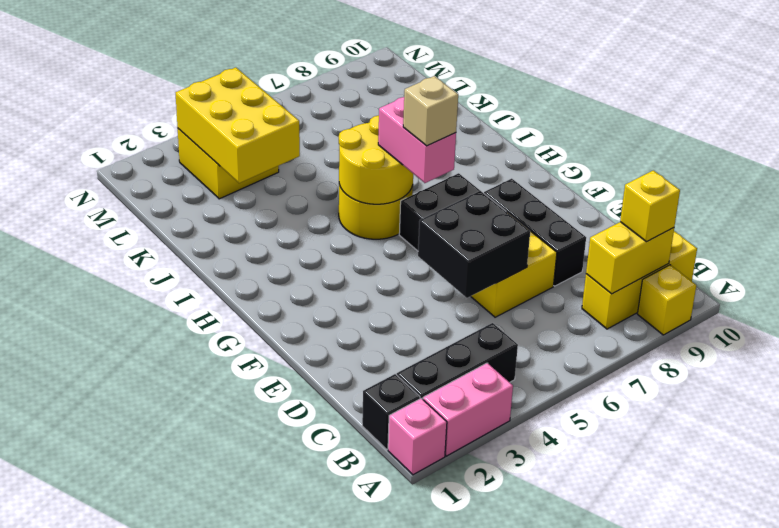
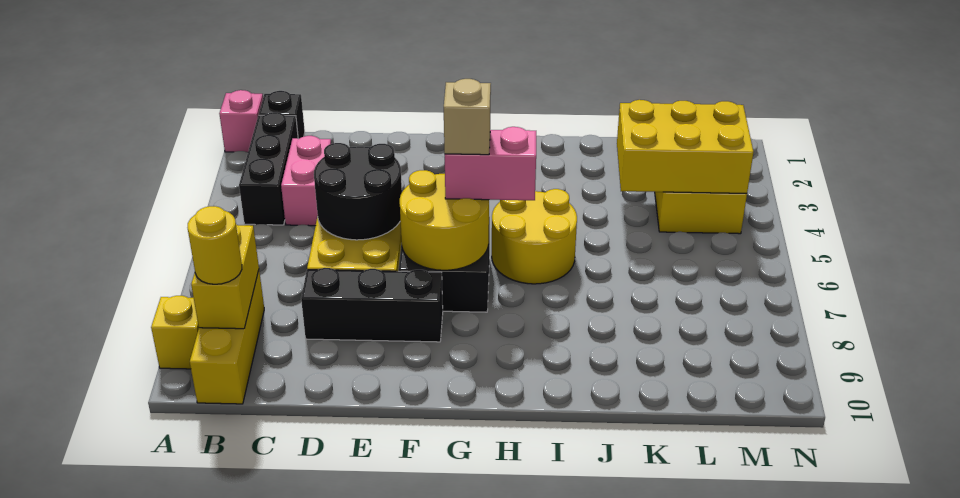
pink 1x2 brick [423,363,513,456] -> pink 1x2 brick moved to [281,136,331,226]
yellow 1x1 brick [620,170,680,242] -> yellow 1x1 round brick [187,206,242,284]
black 2x2 brick [418,191,530,298] -> black 2x2 round brick [314,143,402,240]
yellow 2x2 round brick [339,116,413,204] -> yellow 2x2 round brick moved to [400,170,489,270]

